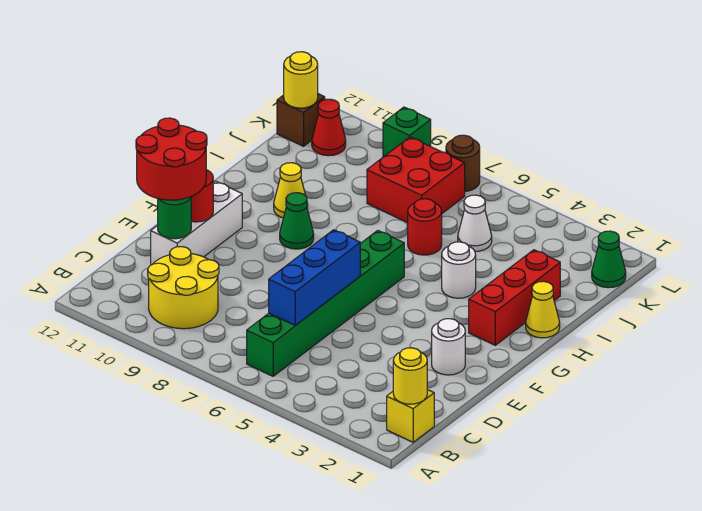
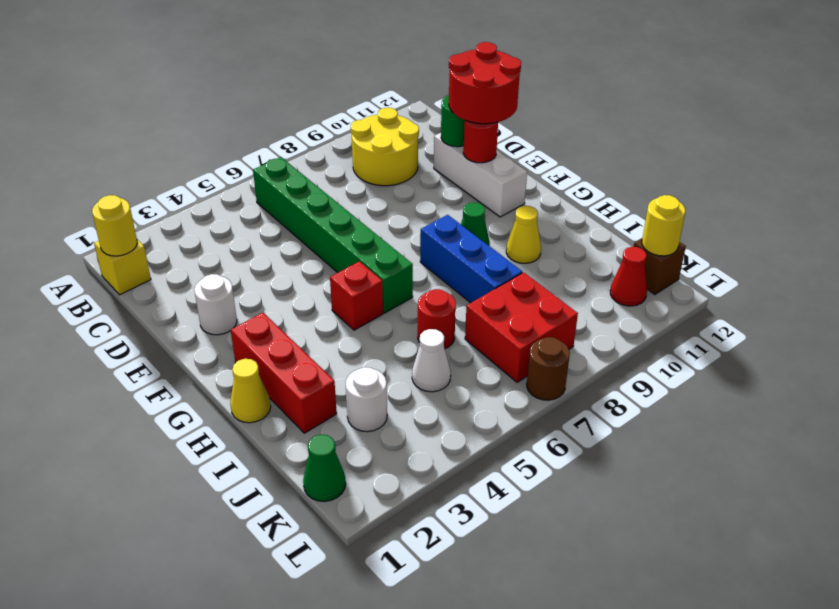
blue 1x3 brick [269,230,360,325] -> blue 1x3 brick moved to [420,215,522,303]
none -> red 1x1 brick [330,261,383,330]
white 1x1 round brick [442,242,476,298] -> white 1x1 round brick moved to [346,367,387,432]
green 1x1 brick [383,107,431,157] -> none

